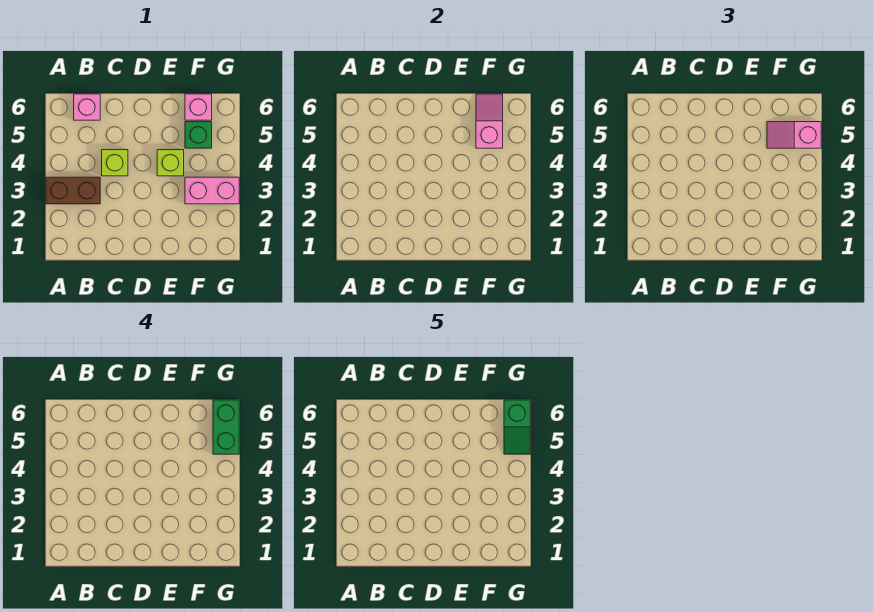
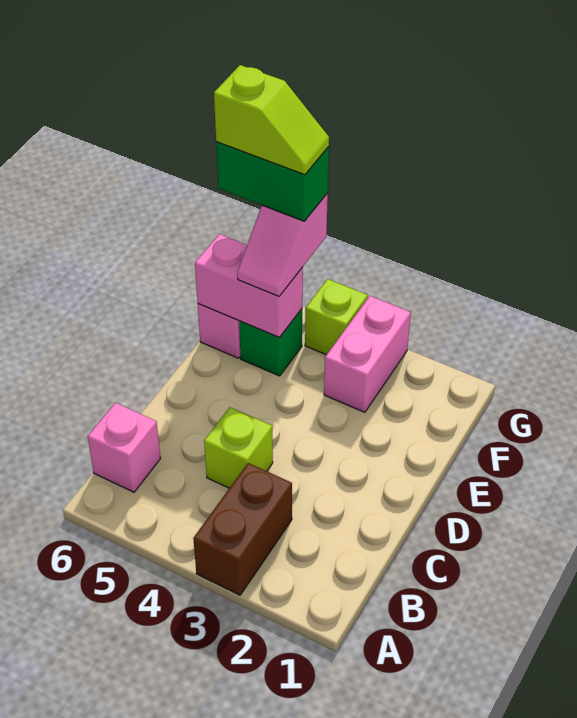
lime 1x1 brick [157,150,184,176] -> lime 1x1 brick moved to [305,279,368,355]
pink 1x2 slope [476,94,503,148] -> pink 1x2 brick [195,234,303,338]
green 1x2 slope [504,400,530,454] -> lime 1x2 slope [214,65,329,175]

